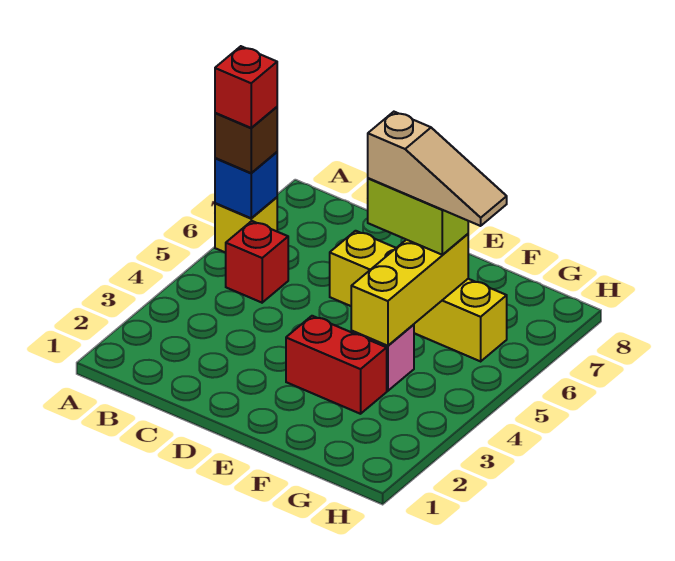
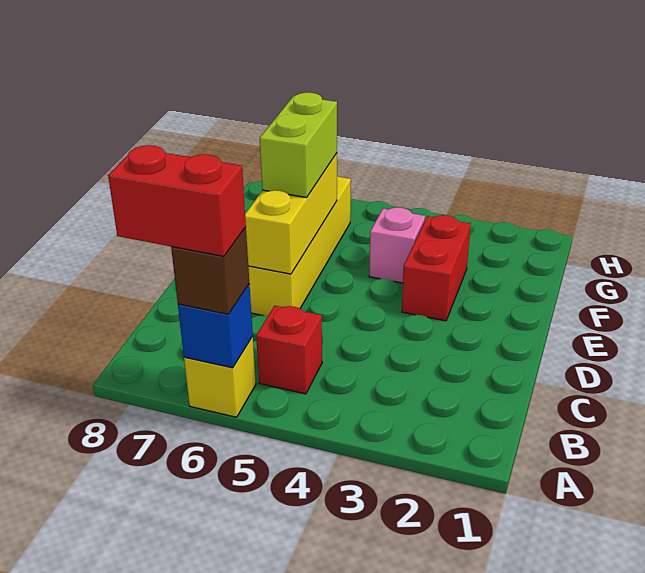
red 1x1 brick [215,46,277,128] -> red 1x2 brick [108,145,246,256]
tan 1x3 slope [368,112,507,226] -> none
yellow 1x3 brick [351,234,468,346] -> yellow 1x3 brick turned to [245,153,337,274]

